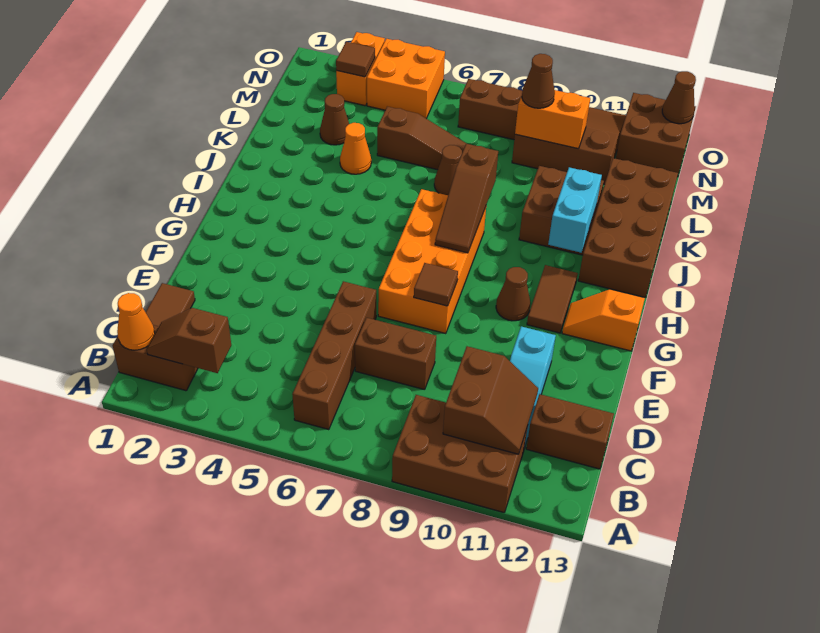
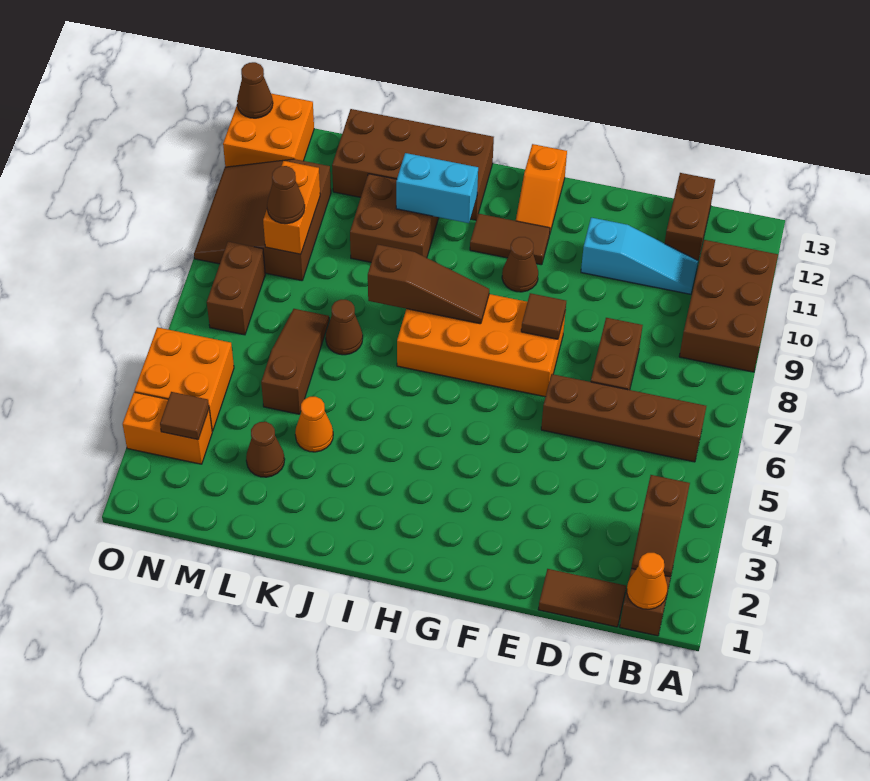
brown 2x2 slope [443,346,538,454] -> none
brown 2x2 brick [616,93,696,177] -> orange 2x2 brick [223,94,314,167]

